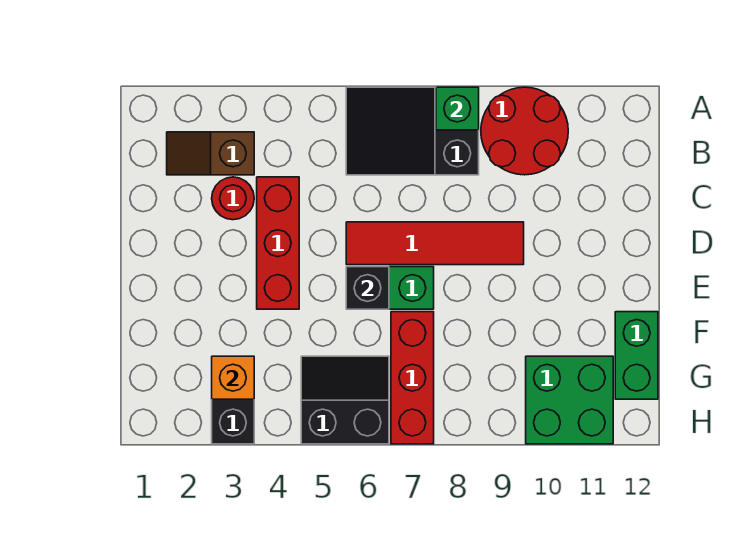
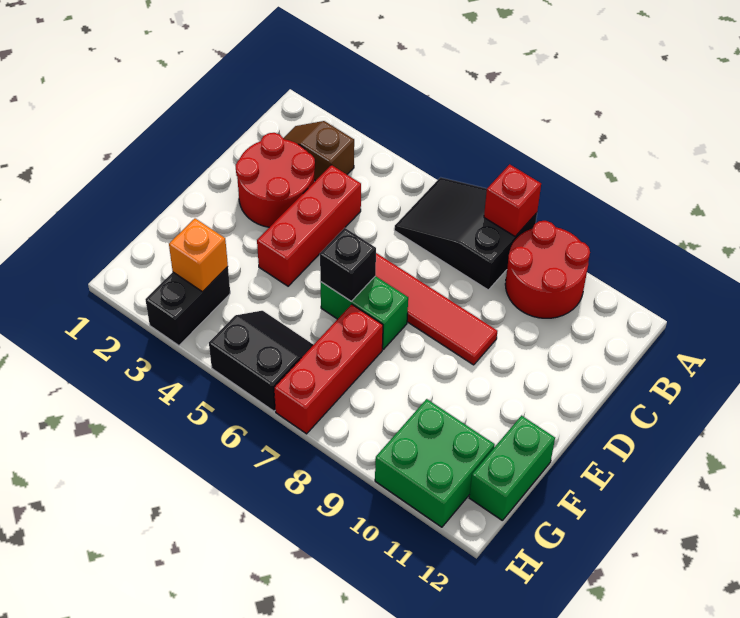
green 1x1 brick [436,87,479,130] -> red 1x1 brick [484,164,541,236]
red 1x1 round brick [212,177,254,220] -> red 2x2 round brick [236,133,315,227]

